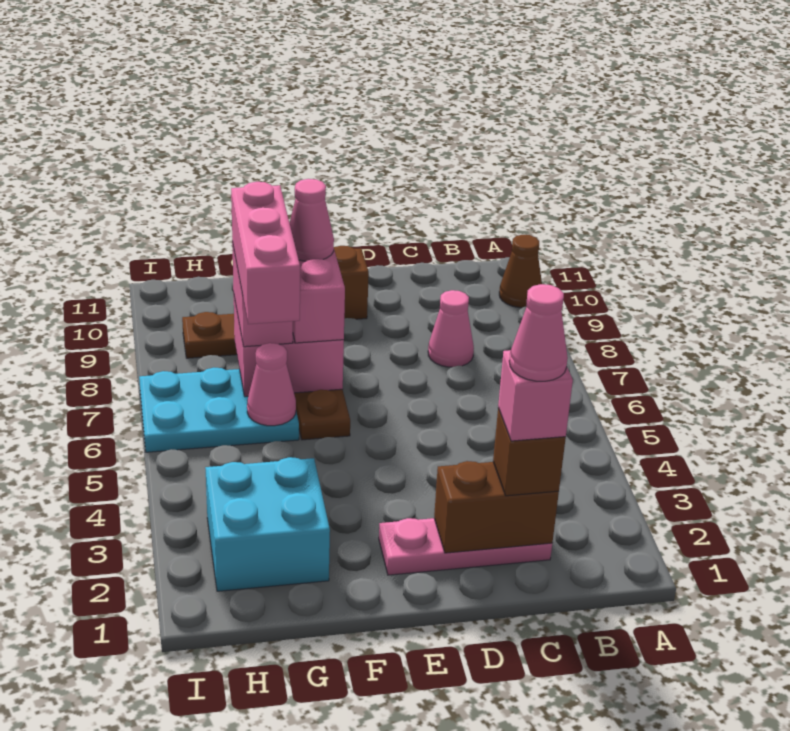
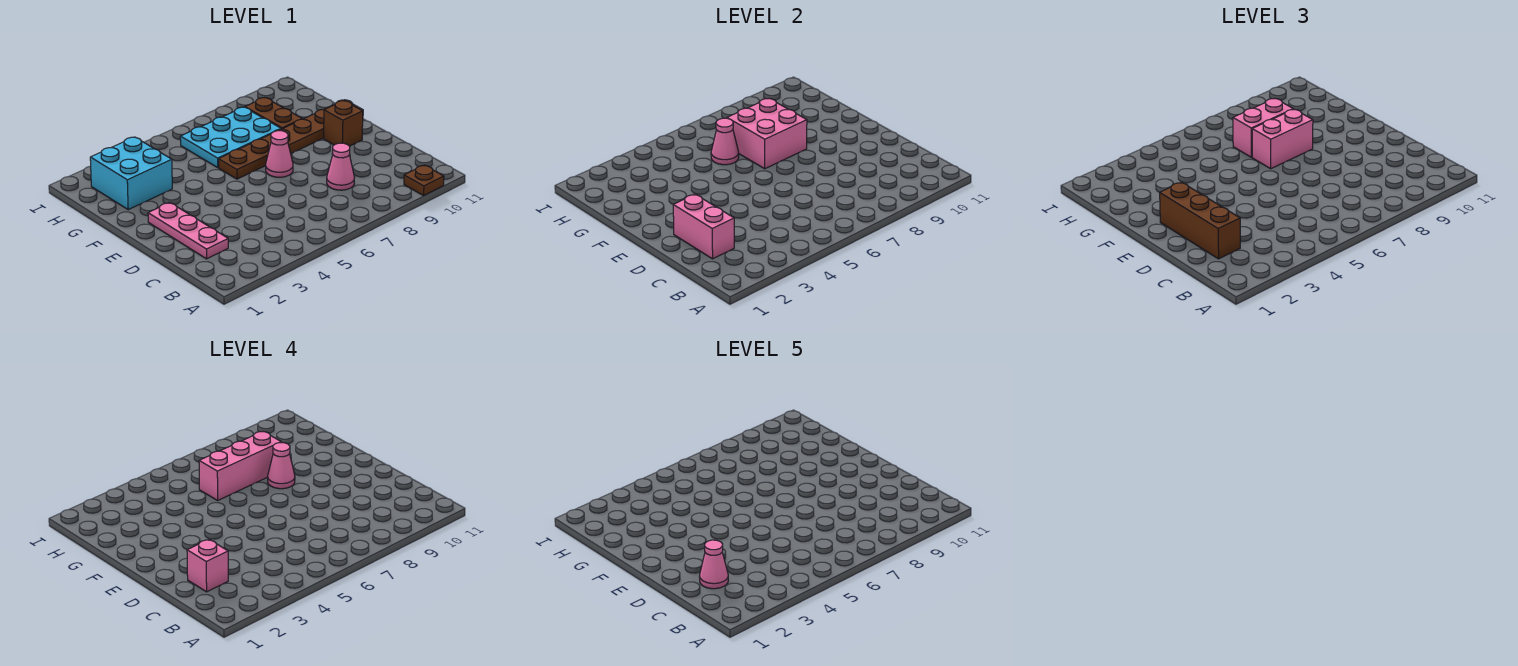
brown 1x1 cone [499,235,542,308] -> brown 1x1 plate [404,165,444,196]
brown 1x2 brick [434,461,559,553] -> pink 1x2 brick [673,194,734,259]
brown 1x1 brick [493,408,566,496] -> brown 1x3 brick [1160,182,1240,259]
none -> pink 1x1 cone [266,131,293,177]
cyan 2x3 plate [139,368,299,452] -> cyan 2x3 plate turned to [180,107,281,167]

